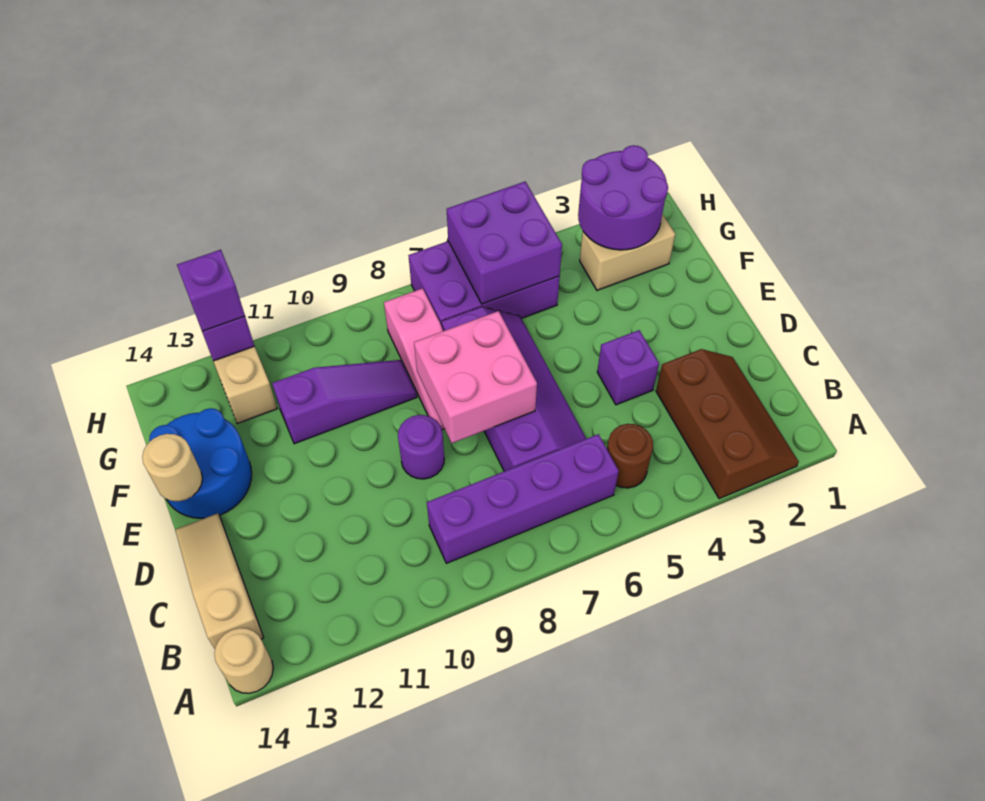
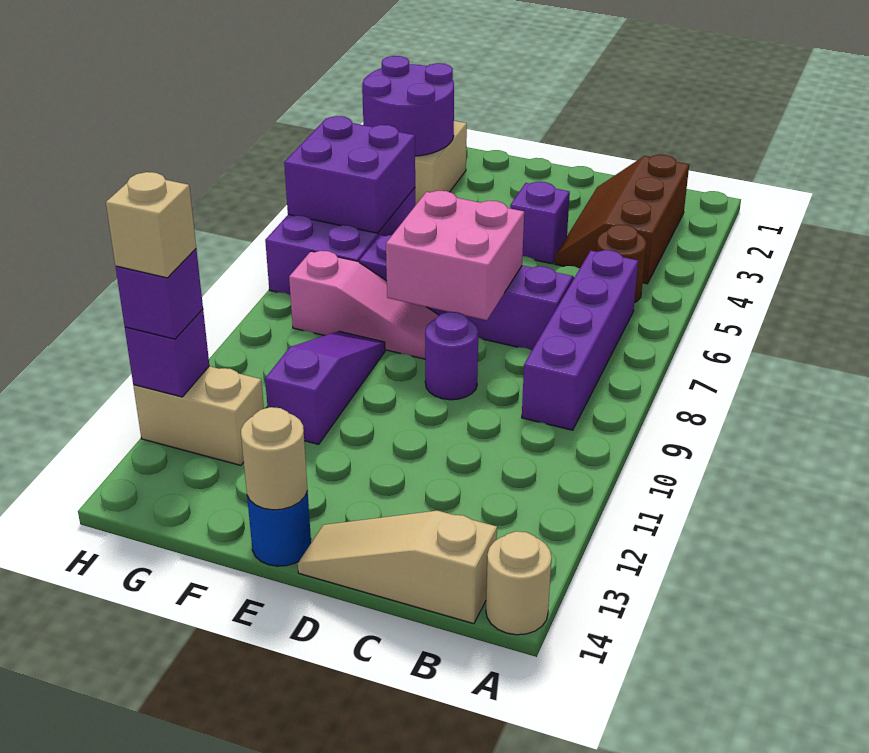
brown 2x3 slope [656,349,799,499] -> brown 2x3 slope turned to [555,155,689,284]
blue 2x2 round brick [149,408,252,518] -> blue 1x1 round brick [247,489,311,566]
none -> tan 1x1 brick [106,172,196,278]

